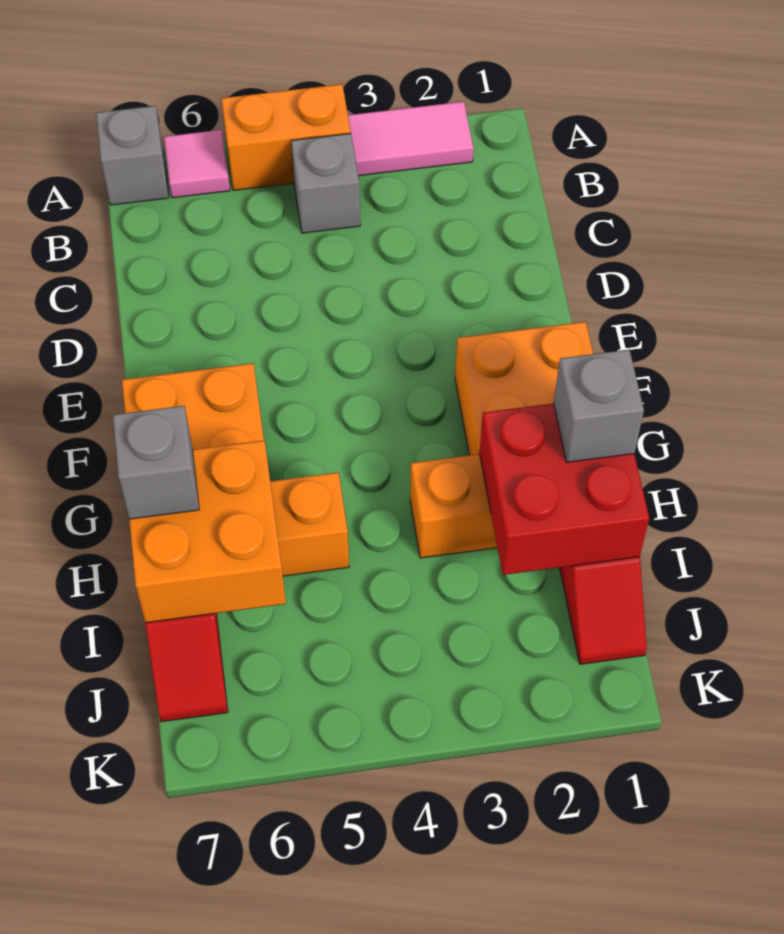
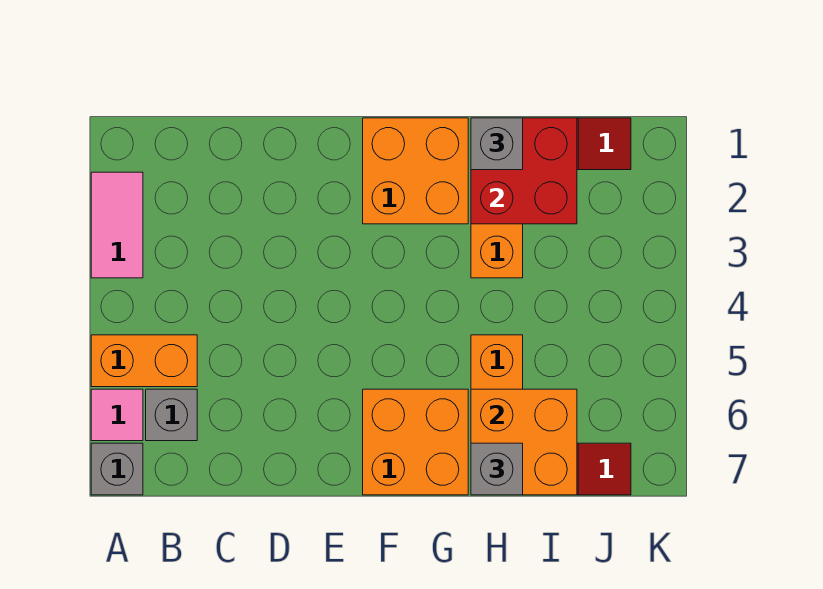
orange 1x2 brick [221,84,351,190] -> orange 1x2 brick turned to [91,335,197,387]
grey 1x1 brick [291,133,360,233] -> grey 1x1 brick moved to [146,389,197,441]

